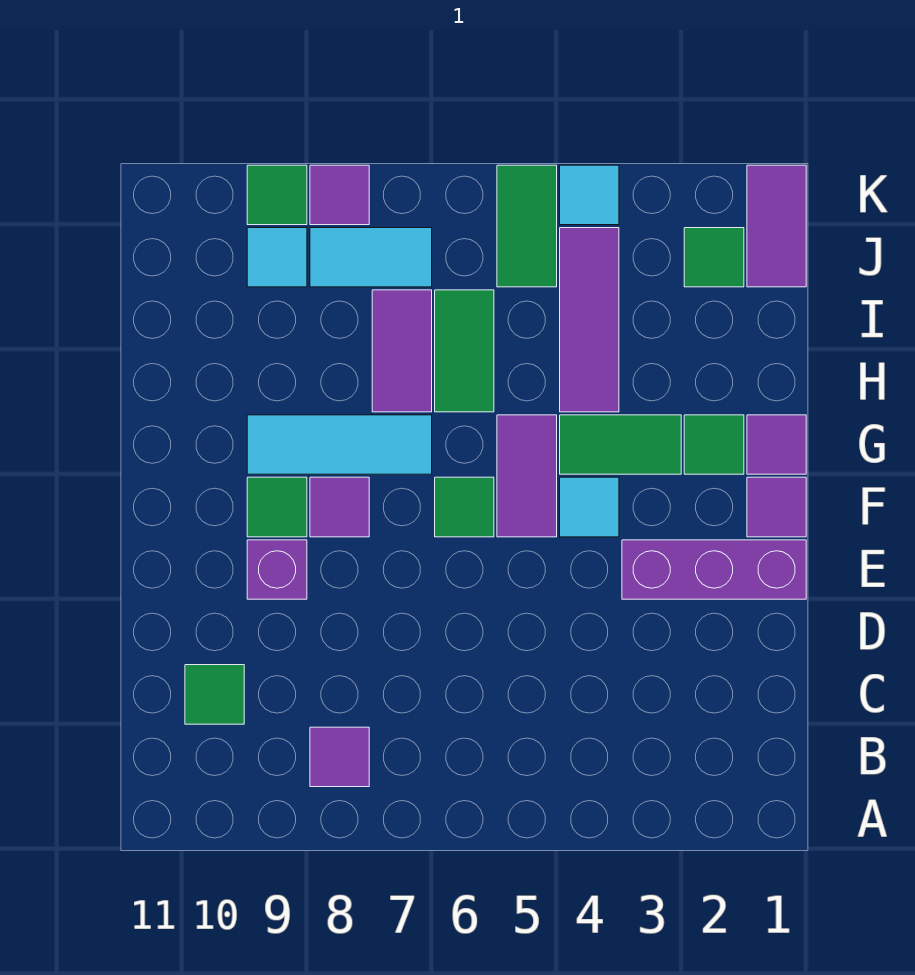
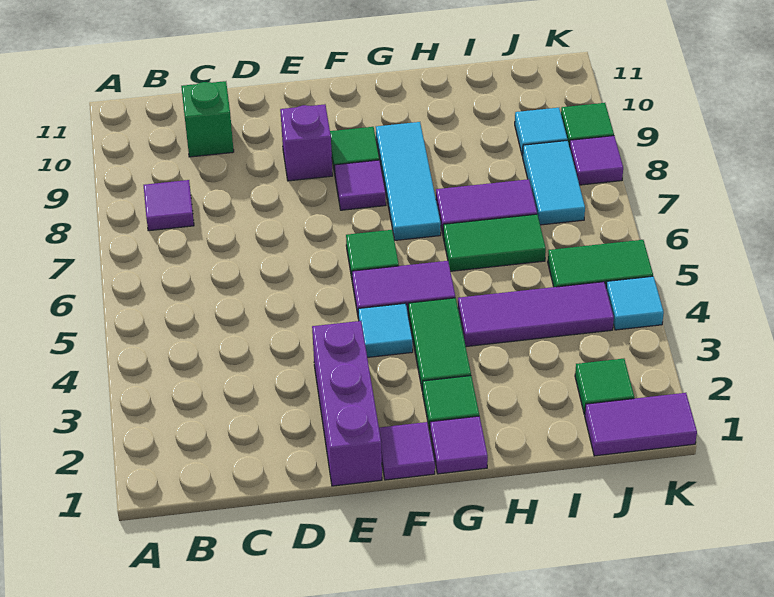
green 1x1 tile [185,665,244,724] -> green 1x1 brick [181,81,234,157]

